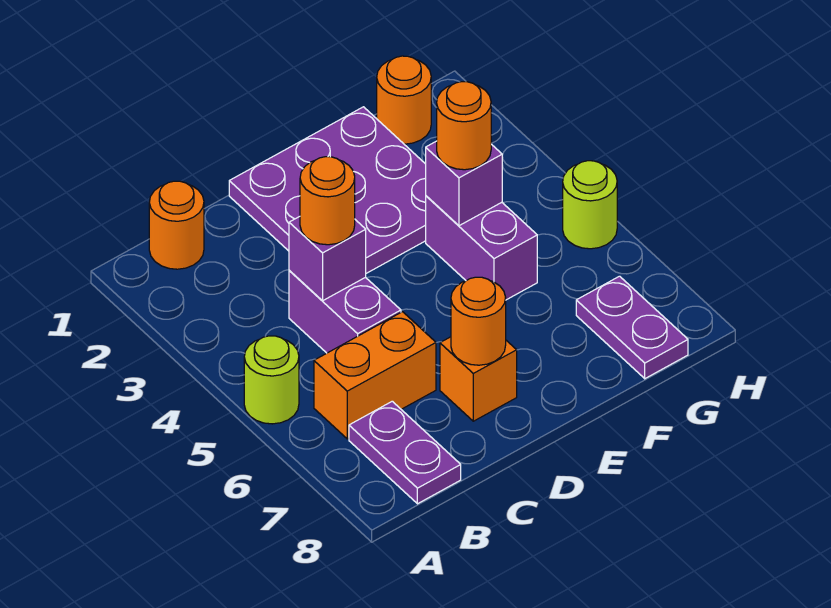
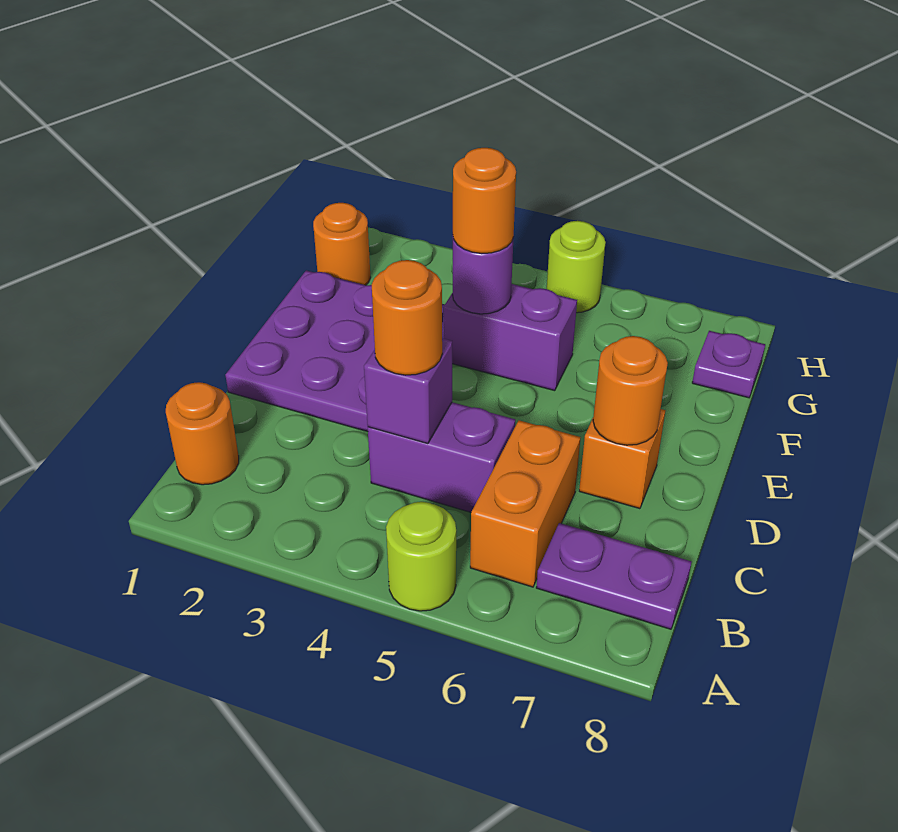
purple 1x1 brick [426,141,502,226] -> purple 1x1 round brick [453,239,513,314]
purple 1x2 plate [576,276,688,379] -> purple 1x1 plate [692,331,765,398]

